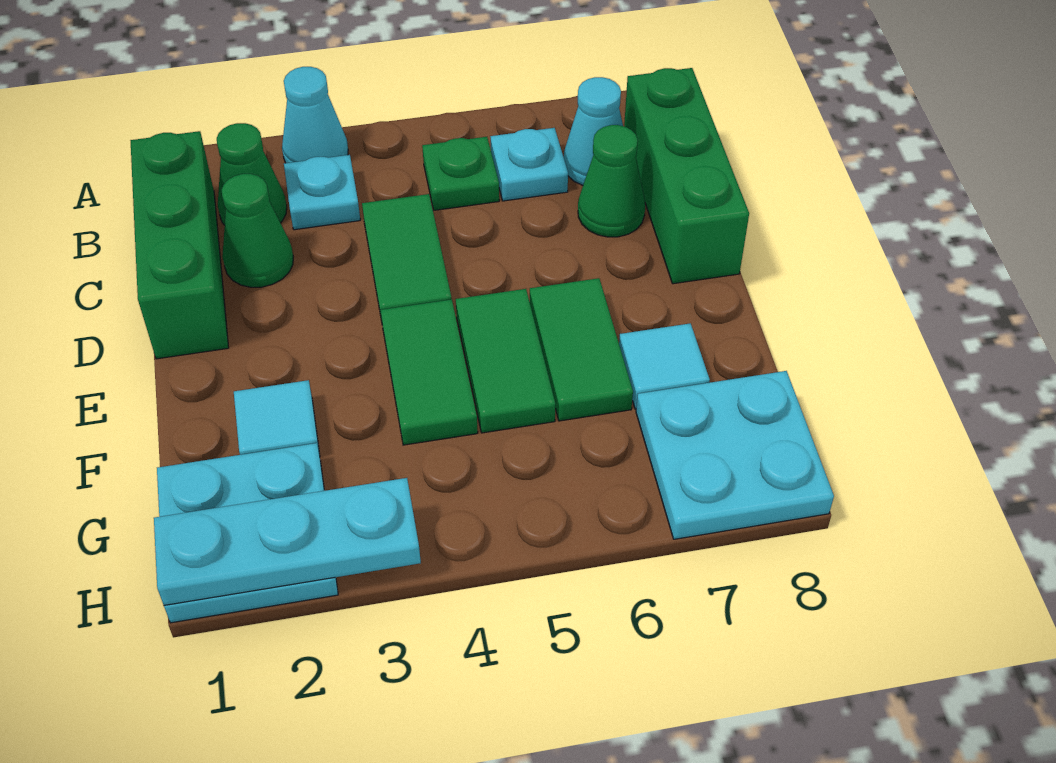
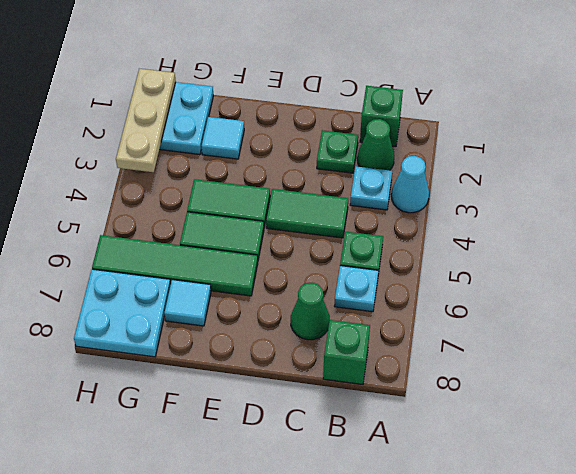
green 1x3 brick [130,131,229,359] -> green 1x1 brick [360,86,403,147]
cyan 1x1 cone [564,77,623,185] -> none
green 1x3 brick [624,68,749,284] -> green 1x1 brick [323,320,370,384]
green 1x1 cone [222,174,293,287] -> green 1x1 plate [317,130,358,173]
green 1x2 tile [530,278,633,421] -> green 1x4 tile [92,235,258,296]
cyan 1x3 plate [154,478,421,605] -> tan 1x3 plate [116,69,176,172]

